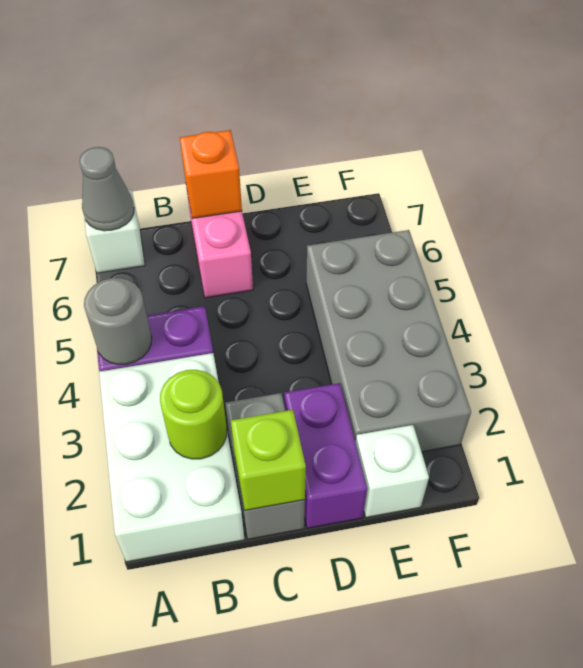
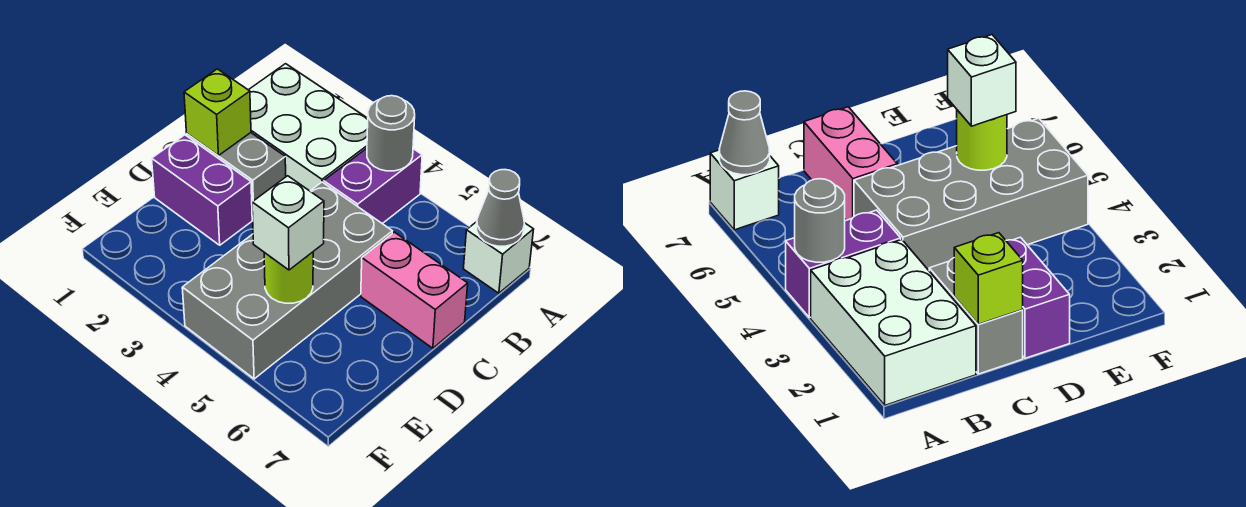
lime 1x1 round brick [160,370,227,459] -> lime 1x1 round brick moved to [264,252,313,303]
orange 1x1 brick [180,130,242,218] -> none
white 1x1 brick [356,425,429,517] -> white 1x1 brick moved to [252,176,324,270]
grey 2x4 brick [306,230,471,452] -> grey 2x4 brick turned to [182,182,392,379]

